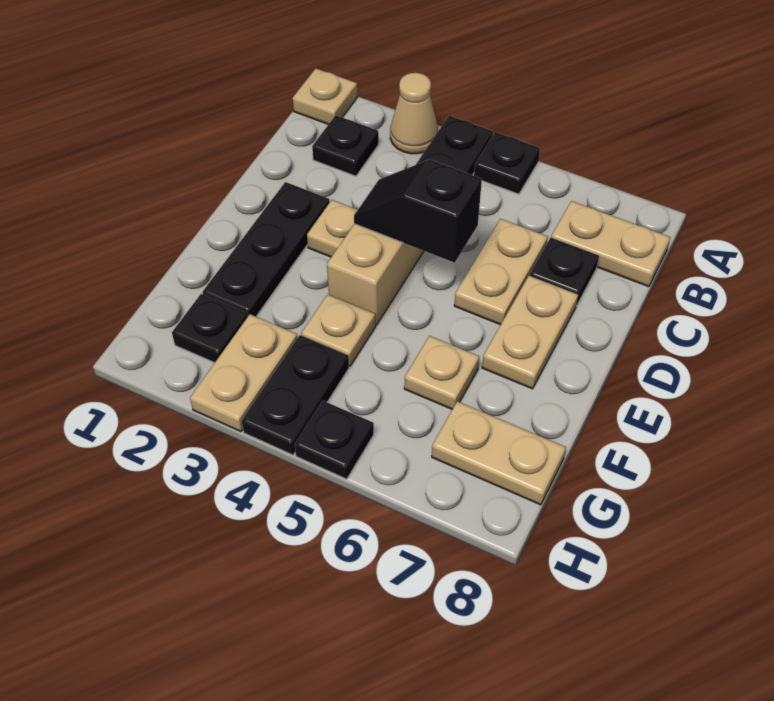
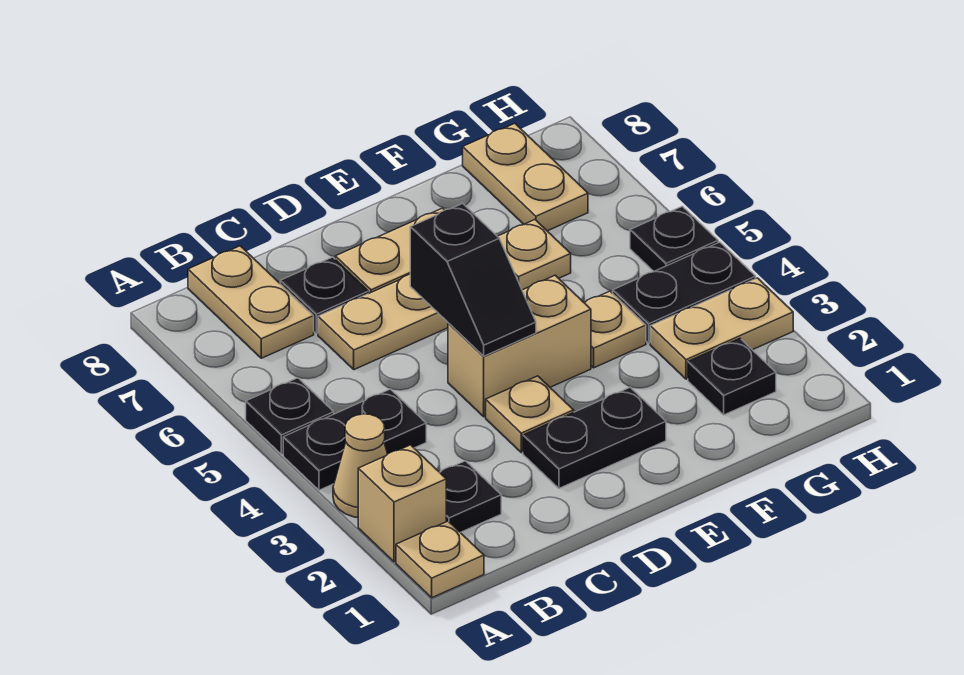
none -> tan 1x1 brick [358,445,446,562]
black 1x3 plate [203,182,330,316] -> black 1x2 plate [523,387,666,488]

